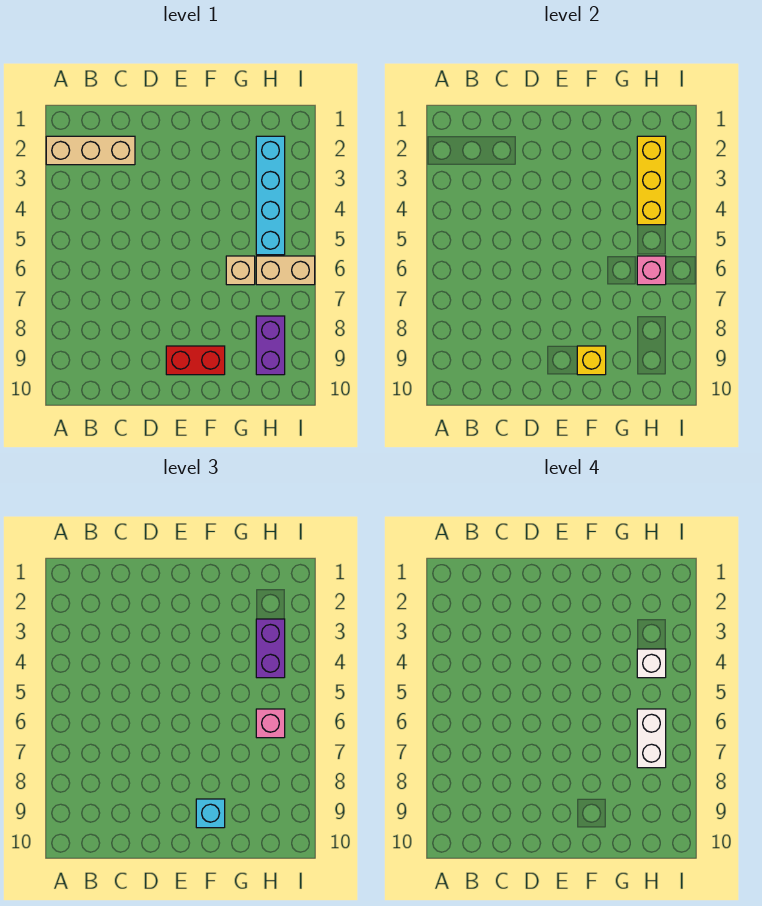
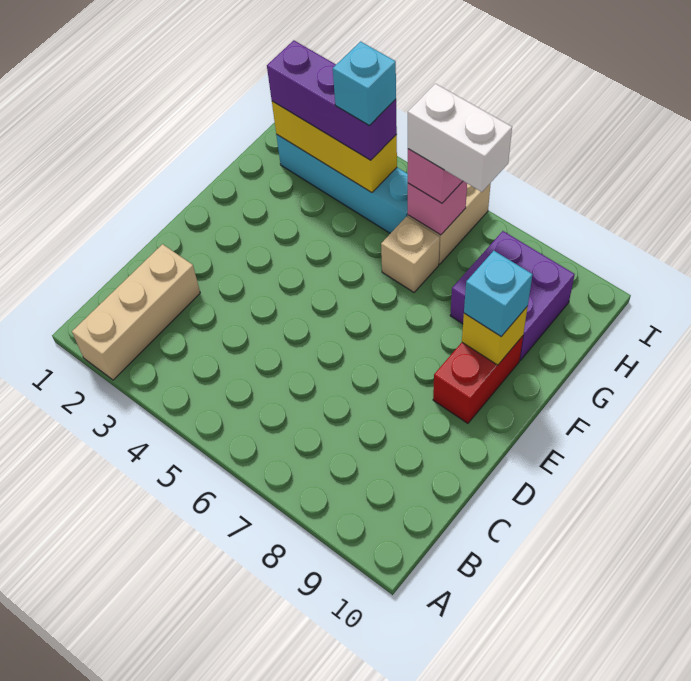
purple 1x2 brick [256,619,285,678] -> purple 1x3 brick [267,40,397,160]
white 1x1 brick [637,649,666,678] -> cyan 1x1 brick [333,42,396,126]
purple 1x2 brick [256,316,285,375] -> purple 2x2 brick [450,231,575,360]

